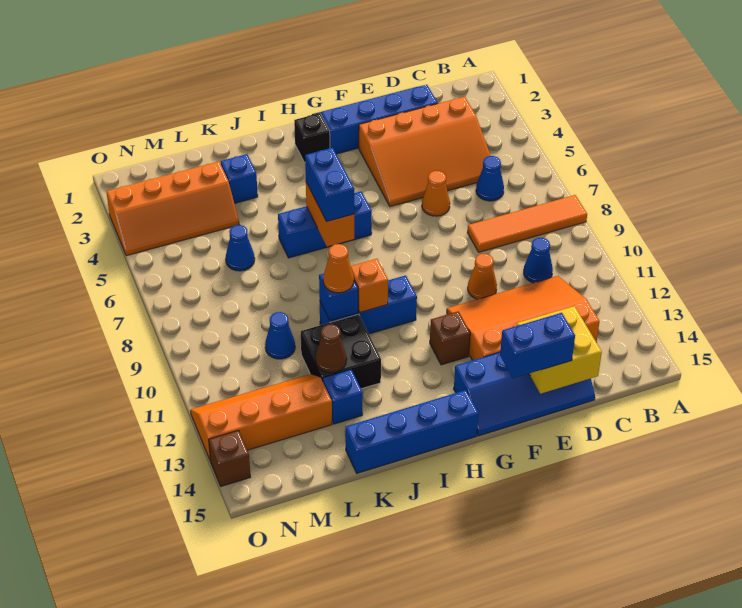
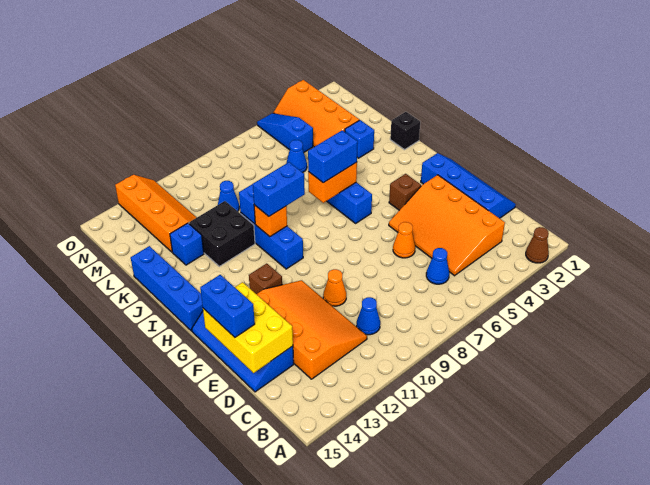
orange 1x4 tile [467,195,587,252] -> none
yellow 2x2 brick [517,306,602,394] -> yellow 2x3 brick [203,282,293,373]
black 1x1 brick [294,113,330,162] -> black 1x1 brick moved to [390,112,420,150]
none -> blue 1x2 brick [253,162,305,216]
orange 1x1 cone [323,244,354,293] -> none
brown 1x1 cone [316,324,347,373] -> brown 1x1 cone moved to [526,227,549,263]
none -> blue 1x3 slope [257,113,313,152]
brown 1x1 brick [209,430,250,486] -> brown 1x1 brick moved to [389,174,421,210]

